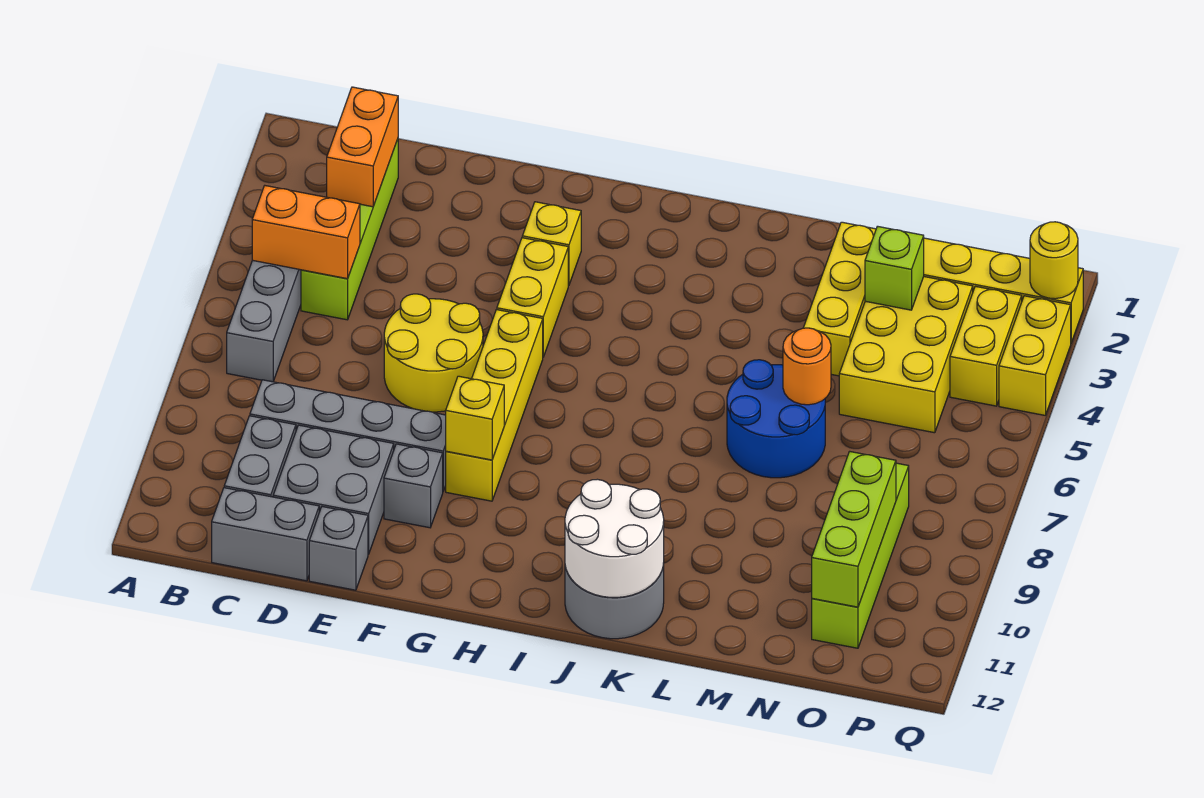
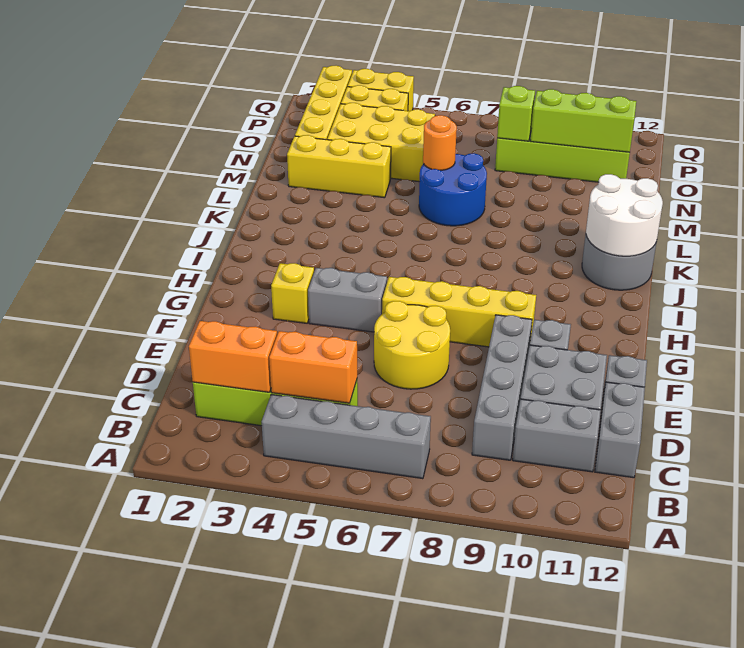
orange 1x2 brick [252,186,360,279] -> orange 1x2 brick turned to [269,331,357,403]
yellow 1x2 brick [497,238,568,357] -> grey 1x2 brick [308,268,387,332]
yellow 1x1 brick [446,376,504,460] -> none
lime 1x1 brick [865,226,924,310] -> lime 1x1 brick moved to [497,86,535,141]
yellow 1x1 round brick [1030,222,1078,299] -> none

